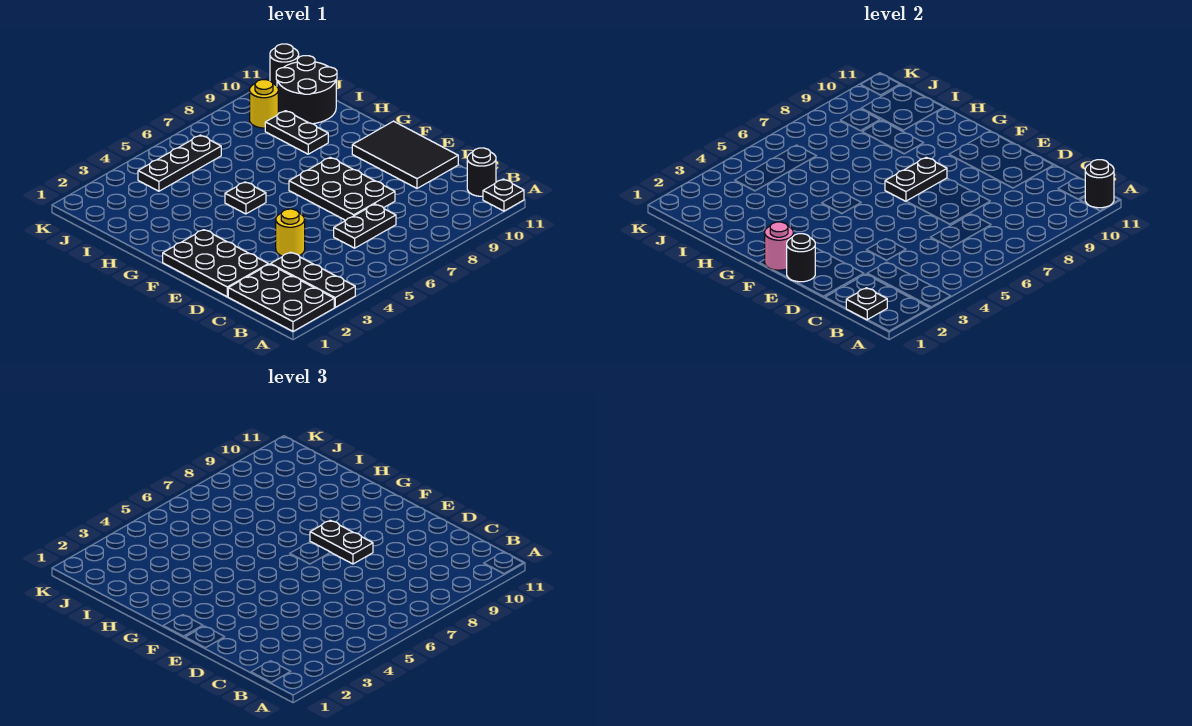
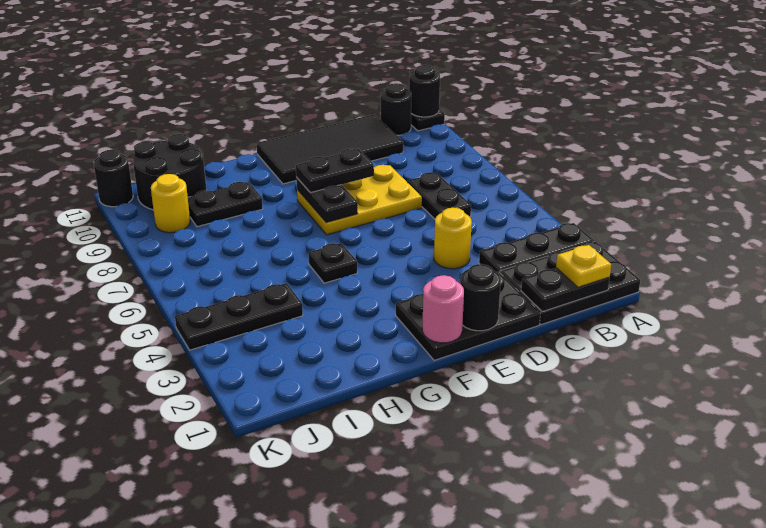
black 1x1 plate [846,288,887,320] -> black 1x2 plate [521,268,610,312]
none -> yellow 1x1 plate [556,245,611,287]
black 2x3 plate [289,157,395,220] -> yellow 2x3 plate [297,165,422,235]
black 2x3 tile [352,121,458,188] -> black 2x4 tile [257,114,403,184]
black 1x3 plate [138,135,221,191] -> black 1x3 plate turned to [175,283,303,350]

